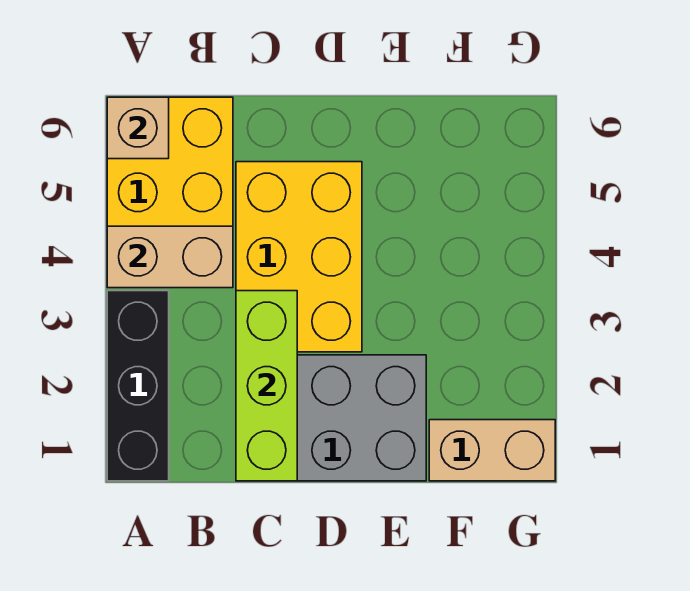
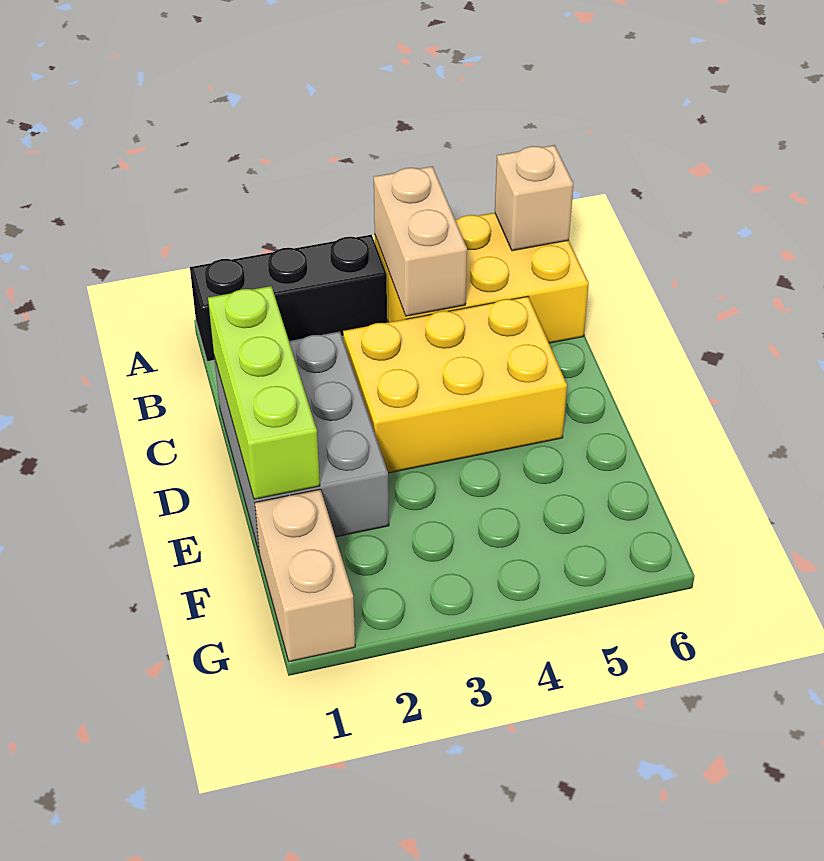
lime 1x3 brick [236,291,297,481] -> lime 1x3 brick turned to [208,286,320,499]

